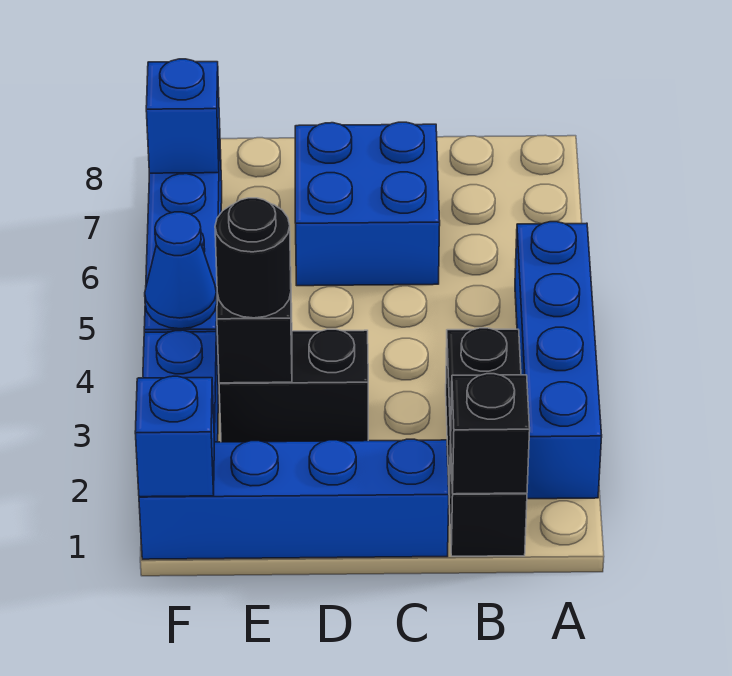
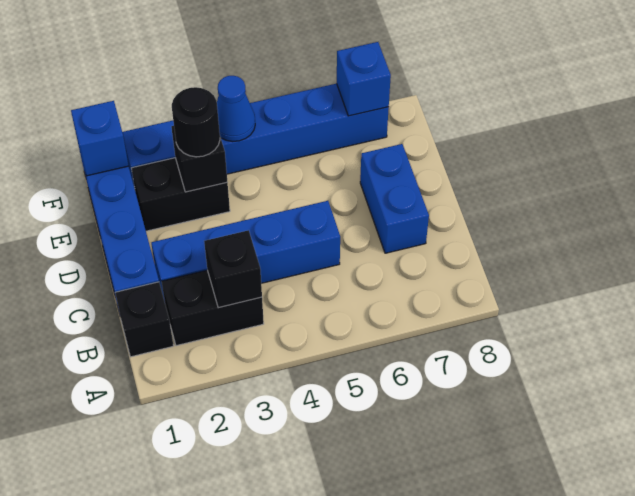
blue 1x4 brick [515,222,602,499] -> blue 1x4 brick moved to [151,201,340,301]
black 1x1 brick [451,374,530,494] -> black 1x1 brick moved to [204,230,262,308]
blue 2x2 brick [295,122,440,286] -> blue 1x2 brick [360,144,429,253]
black 1x2 brick [219,329,368,442] -> black 1x2 brick turned to [131,158,230,231]

